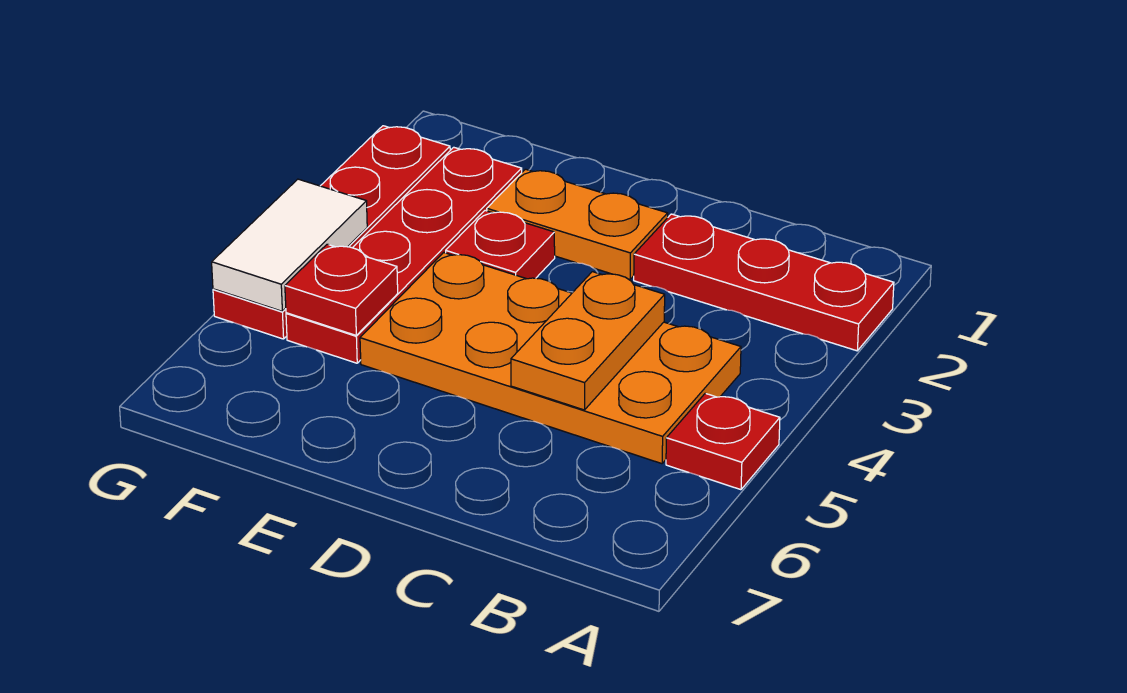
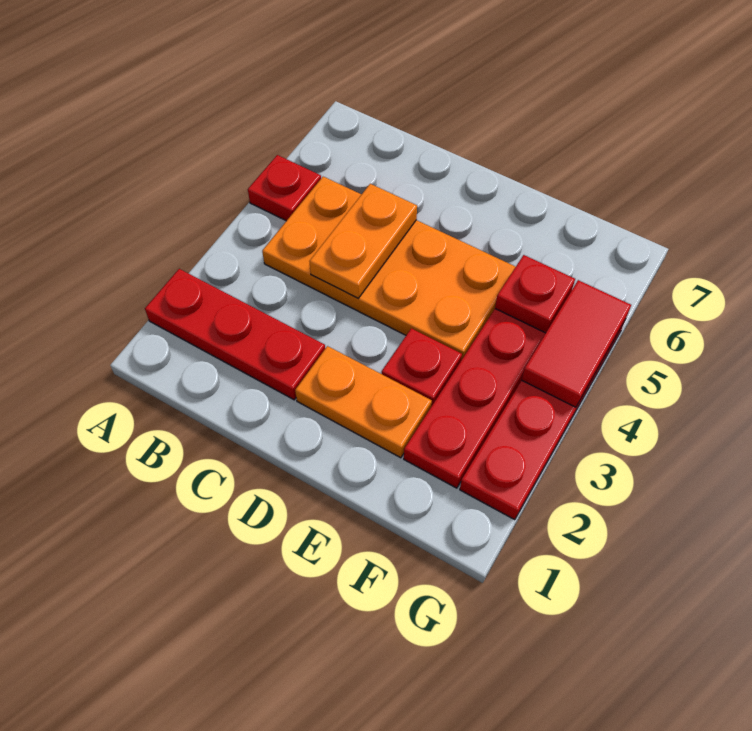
white 1x2 tile [212,179,367,311] -> red 1x2 tile [522,280,631,407]

